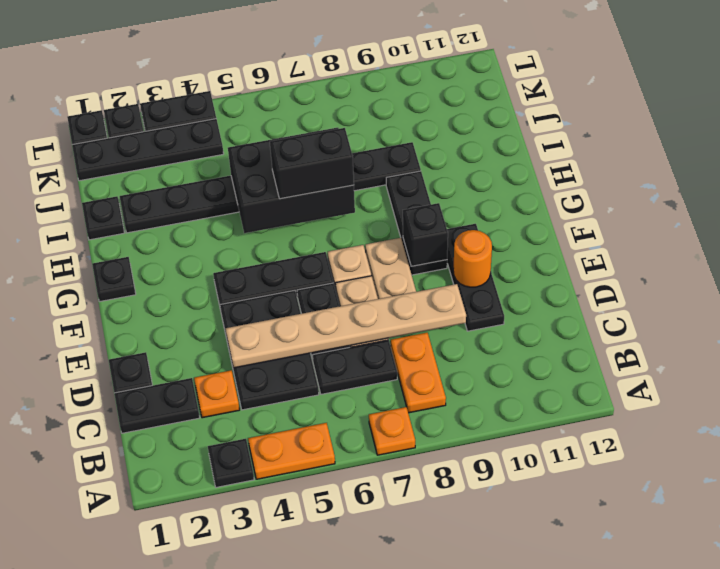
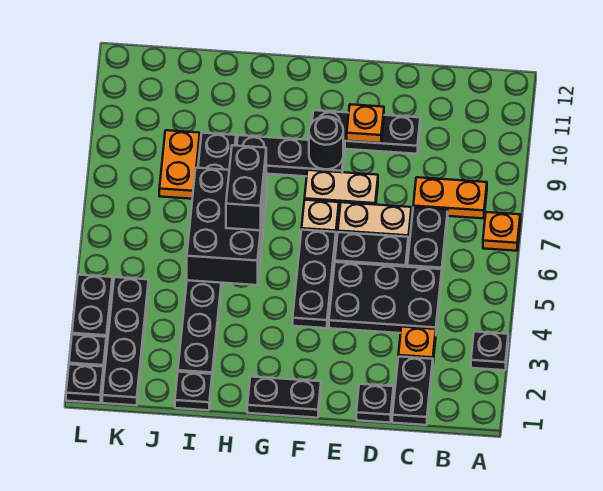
orange 1x2 plate [248,423,335,479] -> orange 1x2 plate moved to [159,130,200,199]
tan 1x6 plate [226,284,466,368] -> none
orange 1x1 round brick [453,230,492,287] -> orange 1x1 plate [347,104,384,143]
black 1x1 brick [403,203,448,266] -> black 1x1 round brick [309,116,343,169]
black 1x1 plate [92,257,136,302] -> black 1x2 plate [247,377,321,418]

